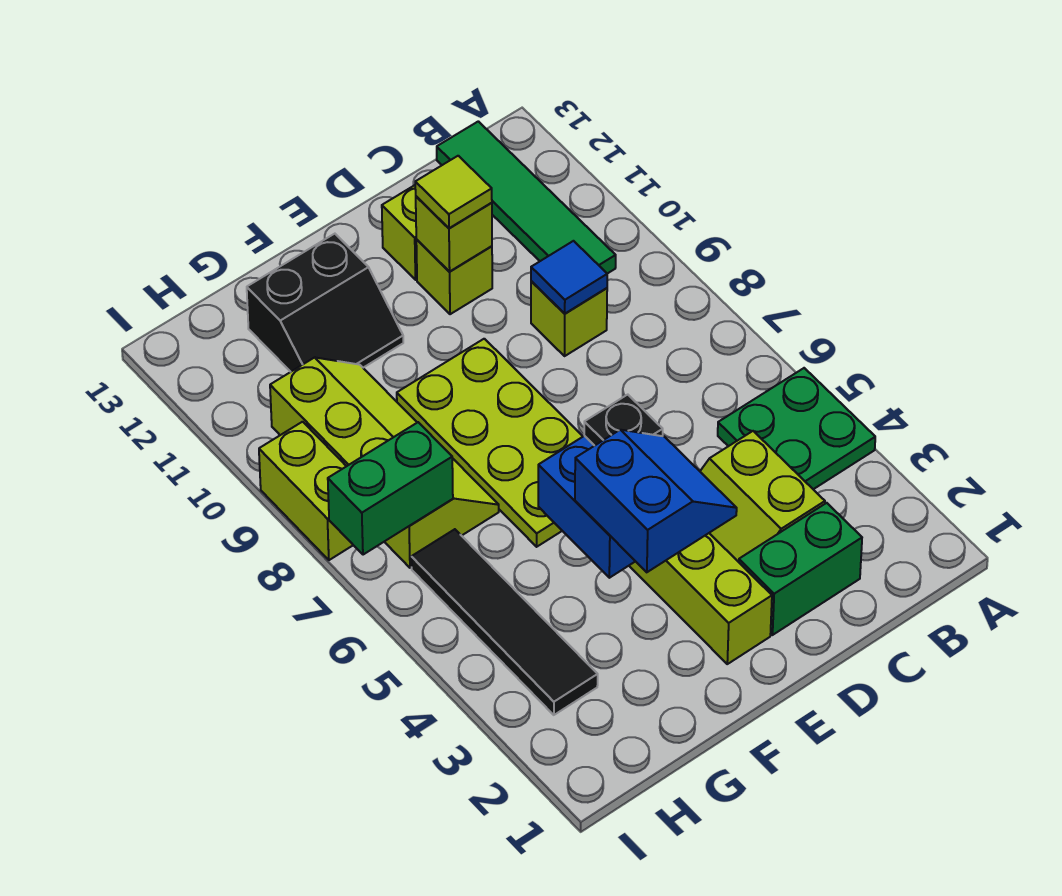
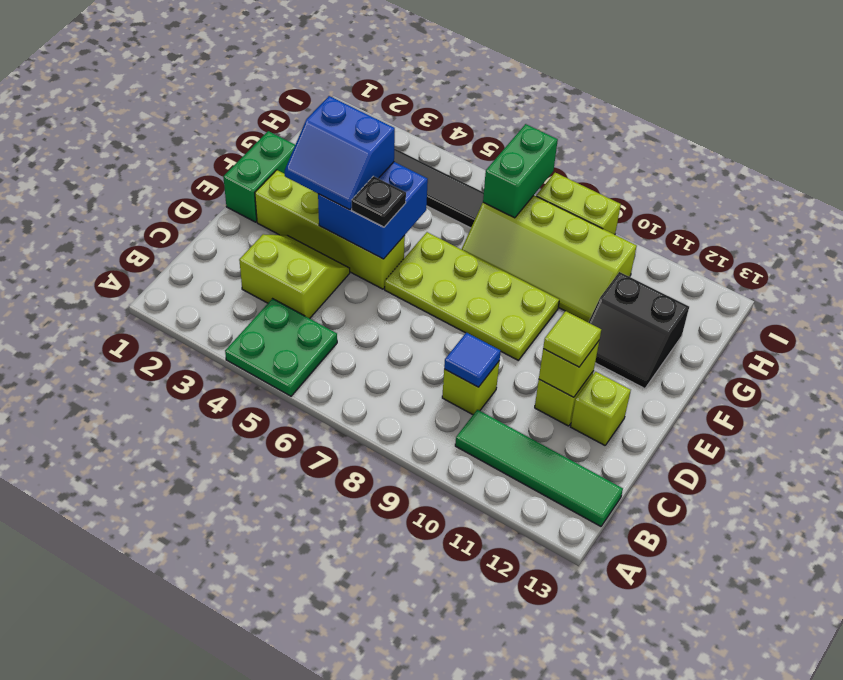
green 1x2 brick [739,503,862,635] -> green 1x2 brick moved to [223,131,295,222]
black 2x2 slope [247,234,403,372] -> black 2x2 slope turned to [588,272,689,389]

